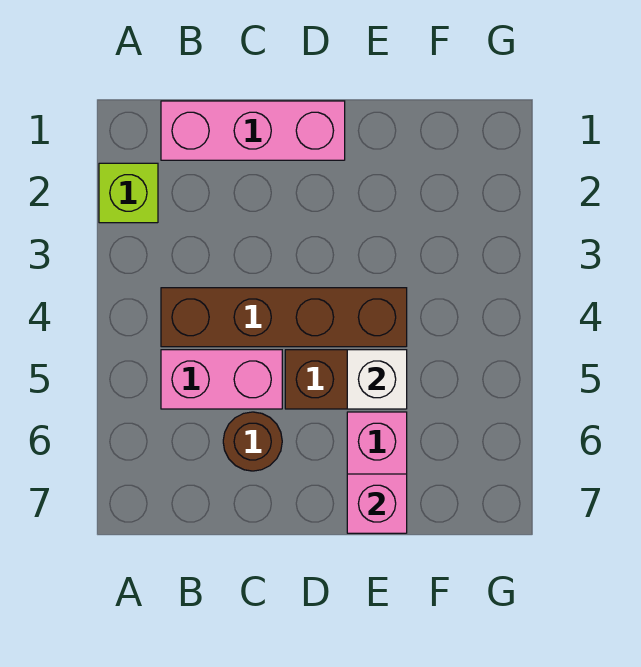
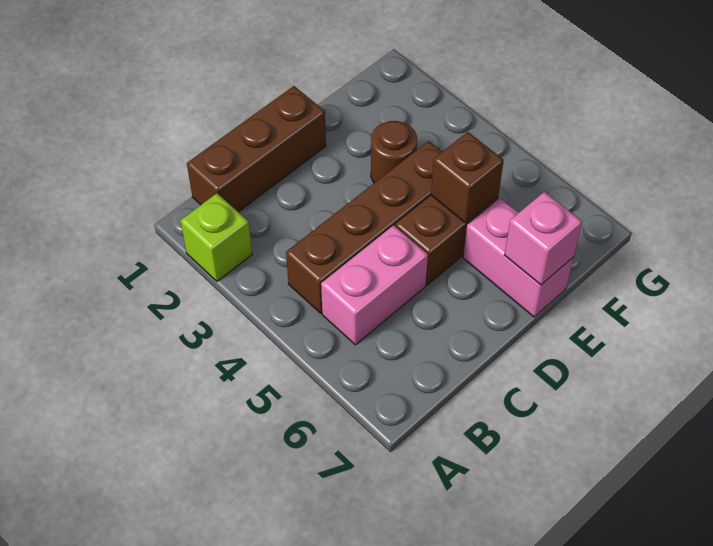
pink 1x3 brick [161,101,345,160] -> brown 1x3 brick [187,86,326,212]
brown 1x1 round brick [223,412,282,471] -> brown 1x1 round brick moved to [371,121,417,183]
white 1x1 brick [347,350,407,409] -> brown 1x1 brick [431,132,504,223]

